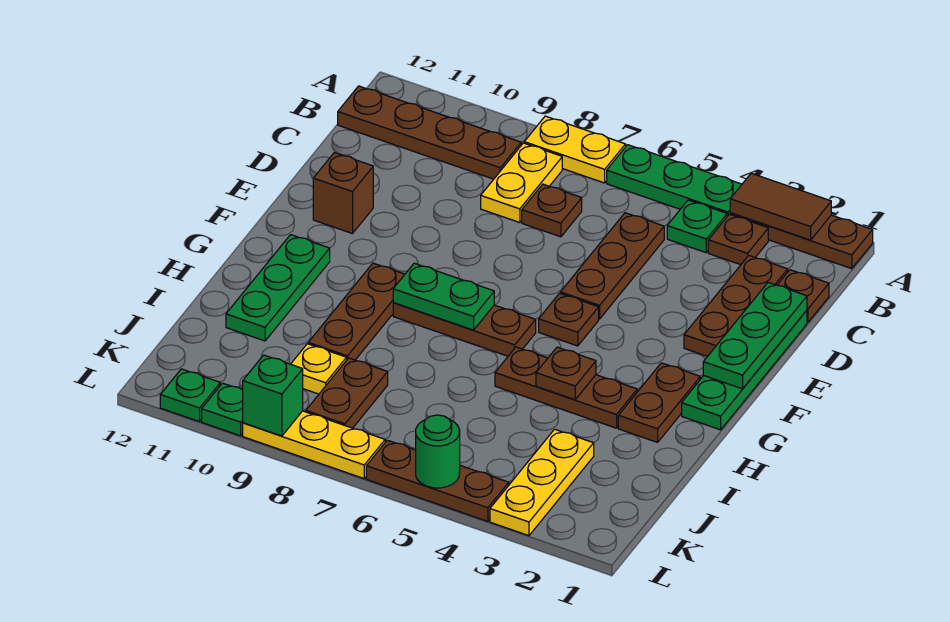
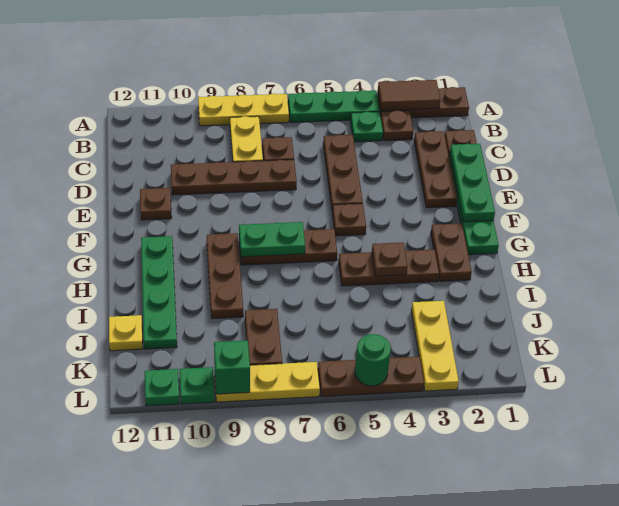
yellow 1x2 plate [524,116,626,183] -> yellow 1x3 plate [198,94,289,126]
brown 1x4 plate [338,86,521,179] -> brown 1x4 plate moved to [171,160,297,195]
brown 1x1 brick [313,153,373,234] -> brown 1x1 plate [140,188,172,220]
green 1x3 plate [226,235,330,341] -> green 1x4 plate [141,236,177,349]
yellow 1x1 plate [291,344,347,394] -> yellow 1x1 plate moved to [109,315,143,351]

